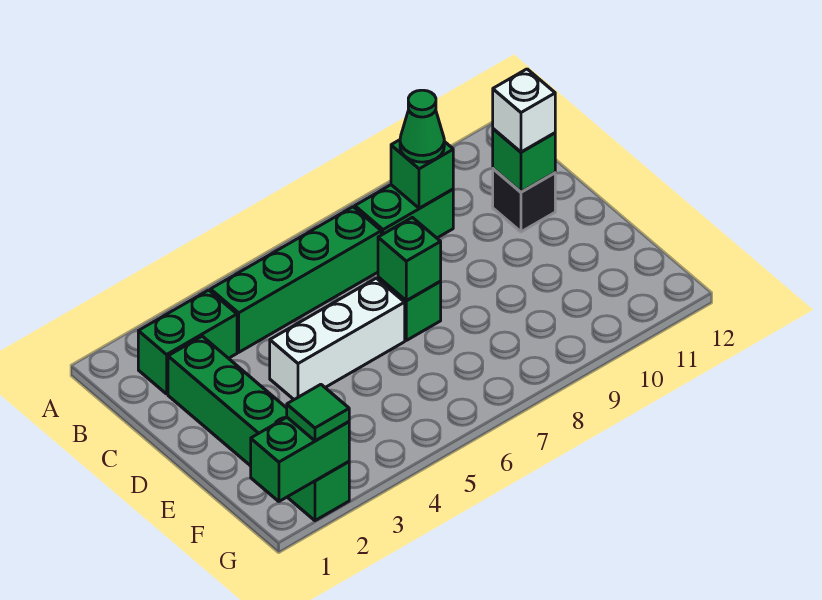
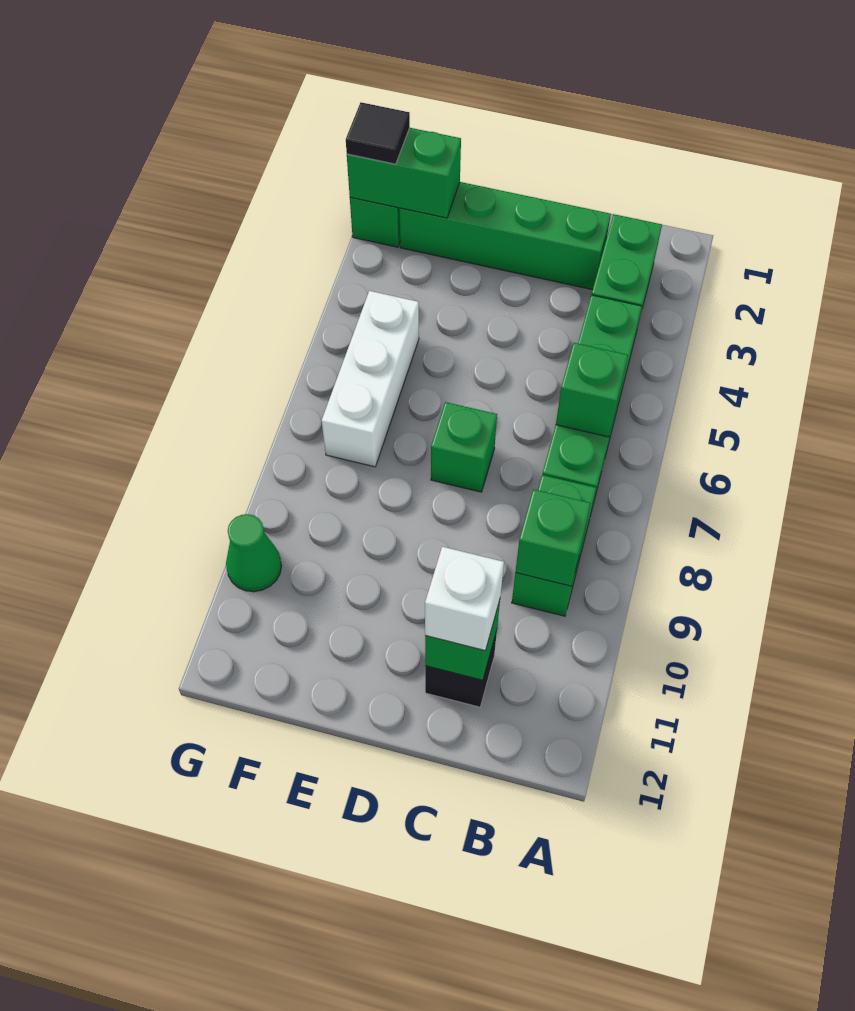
green 1x1 cone [400,90,444,162] -> green 1x1 cone moved to [226,514,281,592]
white 1x3 brick [270,278,405,399] -> white 1x3 brick moved to [322,291,419,467]
green 1x1 brick [378,217,441,301] -> green 1x1 brick moved to [556,343,628,437]
green 1x2 brick [251,417,349,501] -> green 1x2 brick turned to [347,128,461,218]
green 1x1 tile [287,384,349,441] -> black 1x1 tile [346,102,410,164]

